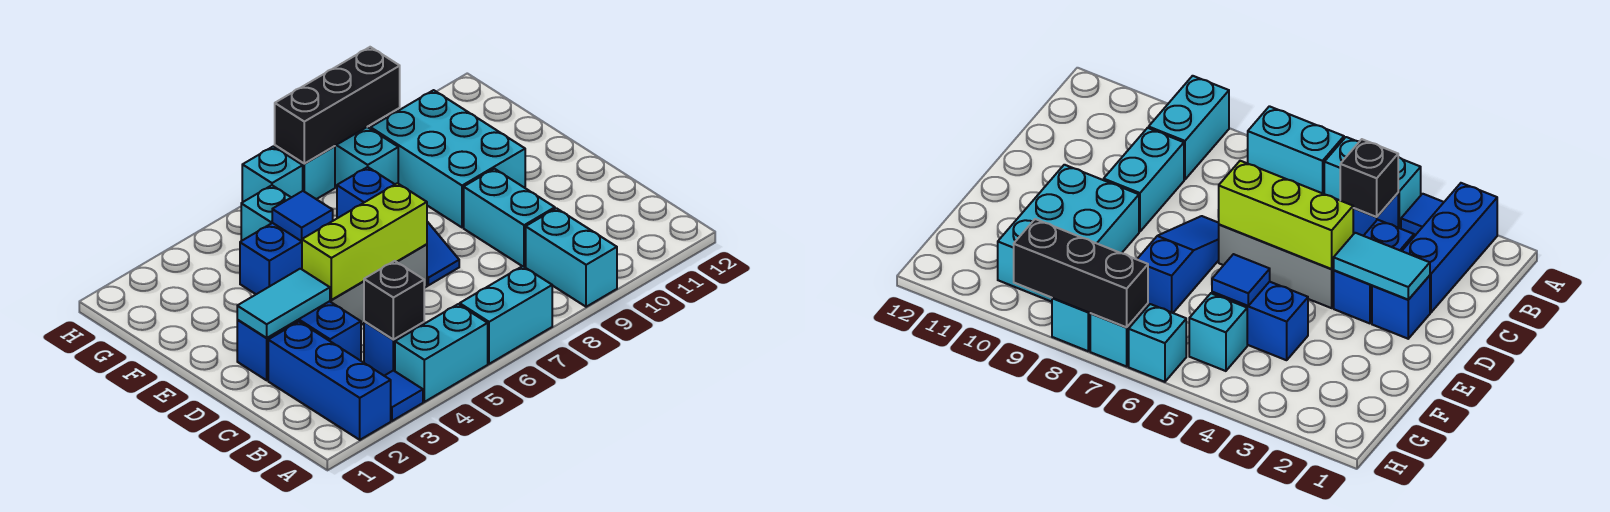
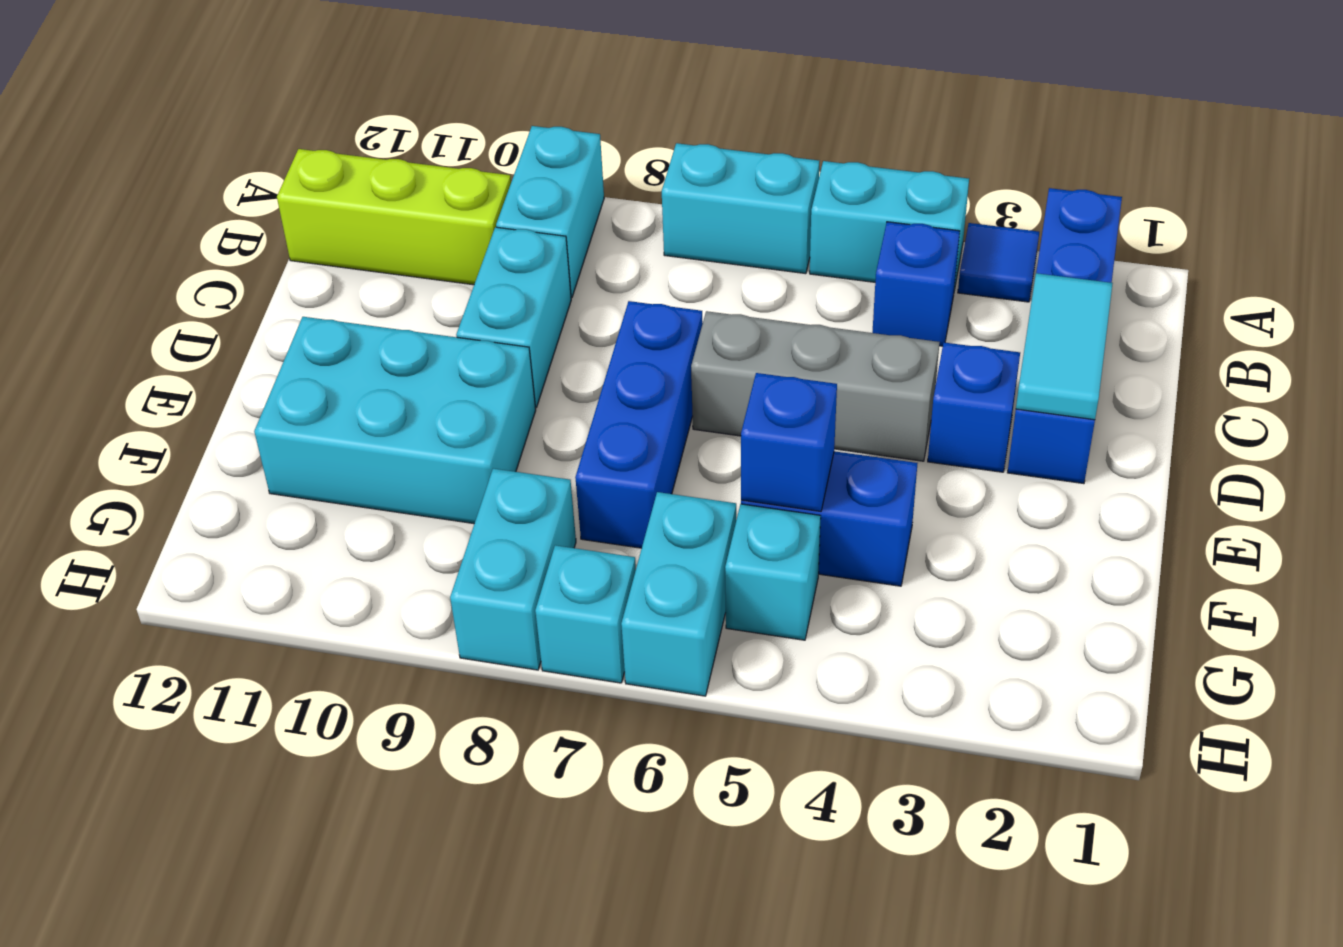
black 1x1 brick [364,261,424,340] -> none
blue 1x2 brick [297,301,361,361] -> blue 1x1 brick [928,342,1020,472]
cyan 1x2 tile [237,269,330,338] -> cyan 1x2 tile turned to [1016,273,1113,420]
lime 1x3 brick [302,183,427,300] -> lime 1x3 brick moved to [277,149,511,285]
blue 1x3 slope [337,167,459,285] -> blue 1x3 brick [575,301,703,548]
cyan 2x3 brick [371,90,525,227] -> cyan 2x3 brick turned to [254,317,536,524]
blue 1x1 tile [272,191,333,241] -> blue 1x1 brick [741,373,837,511]
cyan 1x1 brick [242,146,303,202] -> cyan 1x2 brick [621,492,736,696]
black 1x3 brick [275,47,400,164] -> none

